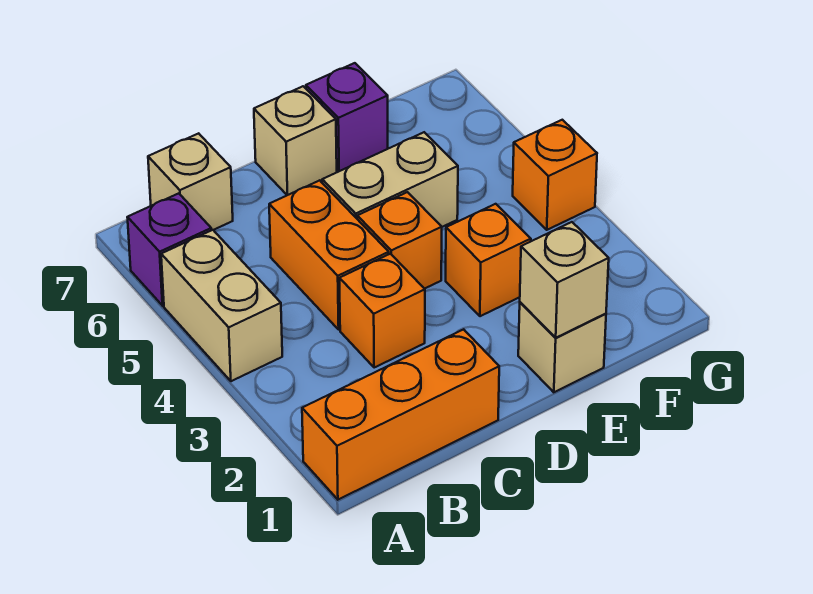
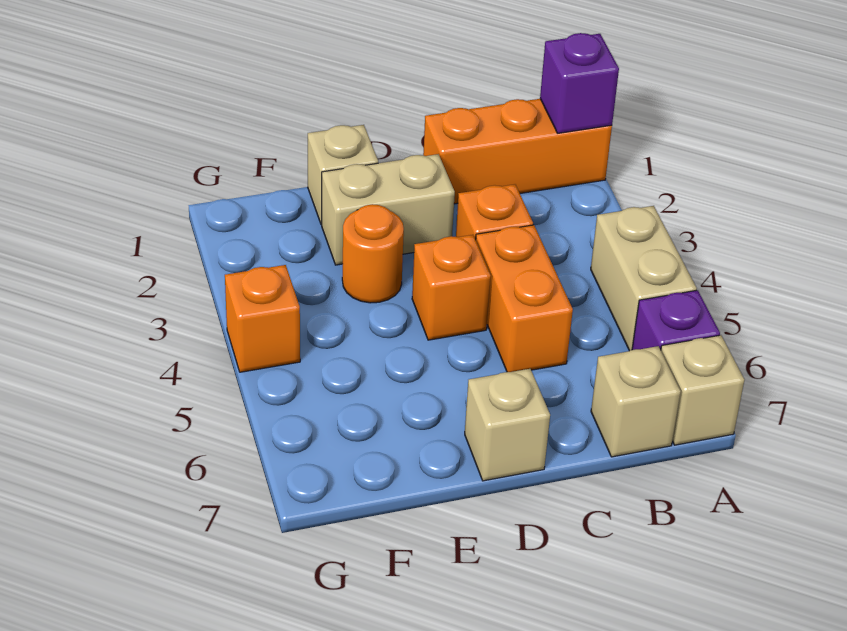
tan 1x2 brick [322,132,458,227] -> tan 1x2 brick moved to [322,154,455,265]
tan 1x1 brick [520,222,609,338] -> tan 1x1 brick moved to [661,335,744,445]
orange 1x1 brick [446,204,531,316] -> orange 1x1 round brick [342,204,404,303]
purple 1x1 brick [306,63,388,171] -> purple 1x1 brick moved to [540,33,619,133]

